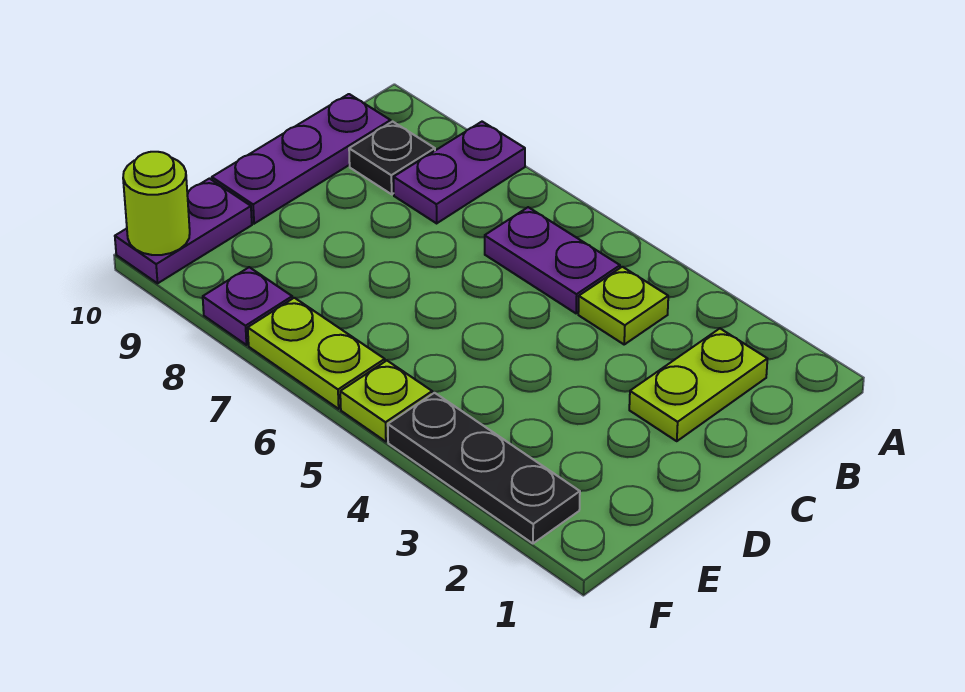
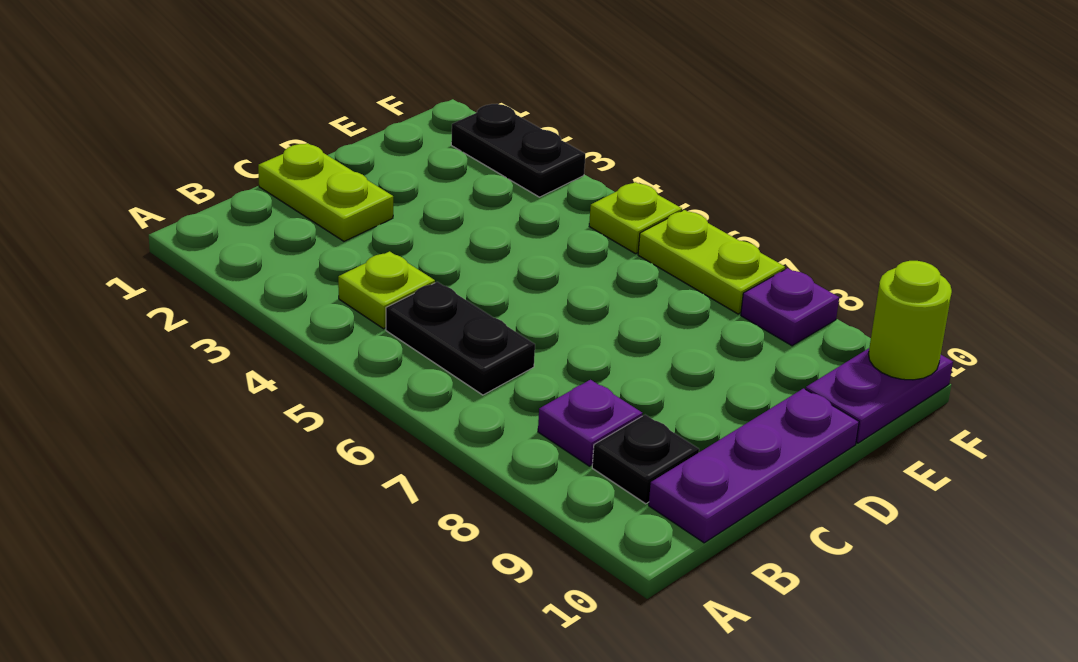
purple 1x2 plate [394,122,525,223] -> purple 1x1 plate [538,380,642,466]
lime 1x2 plate [629,329,767,441] -> lime 1x2 plate turned to [258,143,393,241]
purple 1x2 plate [485,207,620,313] -> black 1x2 plate [386,282,535,395]
black 1x3 plate [388,393,580,543] -> black 1x2 plate [451,104,585,197]

